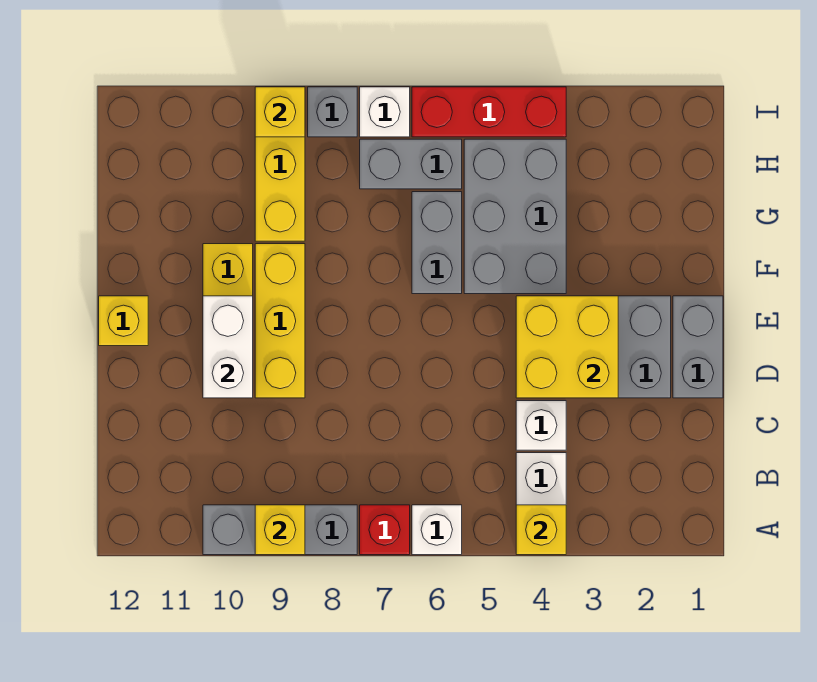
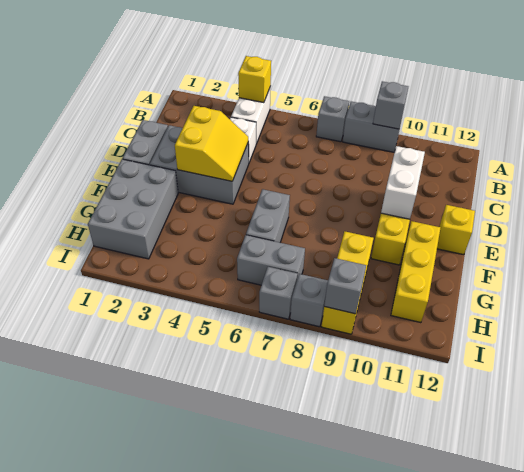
white 1x1 brick [412,505,462,555] -> none
red 1x1 brick [360,505,410,555] -> grey 1x1 brick [316,96,349,142]
grey 1x3 brick [203,505,357,555] -> grey 1x2 brick [343,102,401,152]
yellow 1x1 brick [255,505,305,555] -> grey 1x1 brick [373,81,408,129]
yellow 2x2 brick [516,296,618,398] -> yellow 2x2 slope [175,106,248,181]
yellow 1x3 brick [255,244,305,398] -> yellow 1x3 brick moved to [391,221,440,323]
grey 2x3 brick [464,139,566,294] -> grey 2x3 brick moved to [88,159,178,259]
red 1x3 brick [412,87,566,137] -> none
white 1x1 brick [360,87,410,137] -> grey 1x1 brick [259,267,298,319]
yellow 1x1 brick [255,87,305,137] -> grey 1x1 brick [324,258,366,314]

